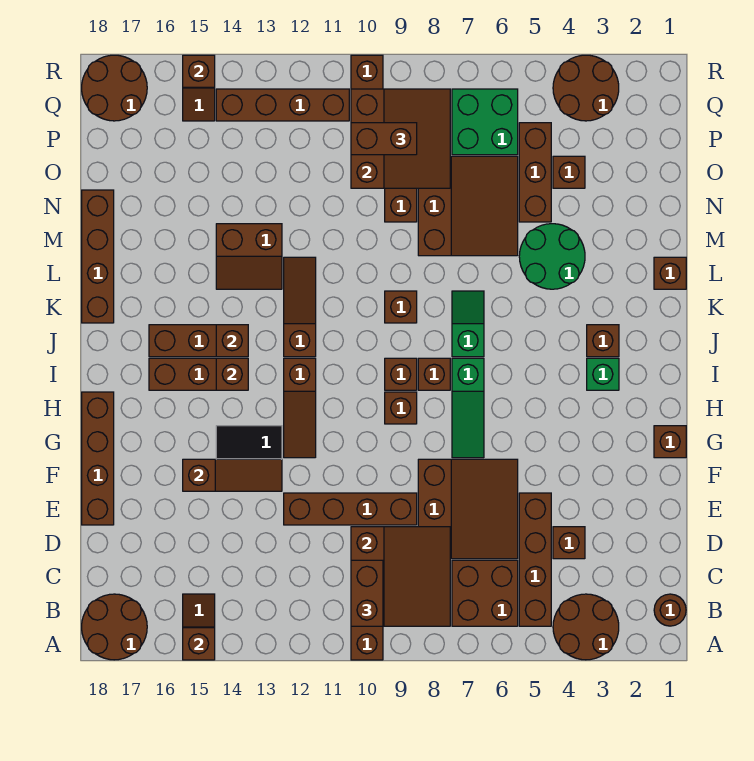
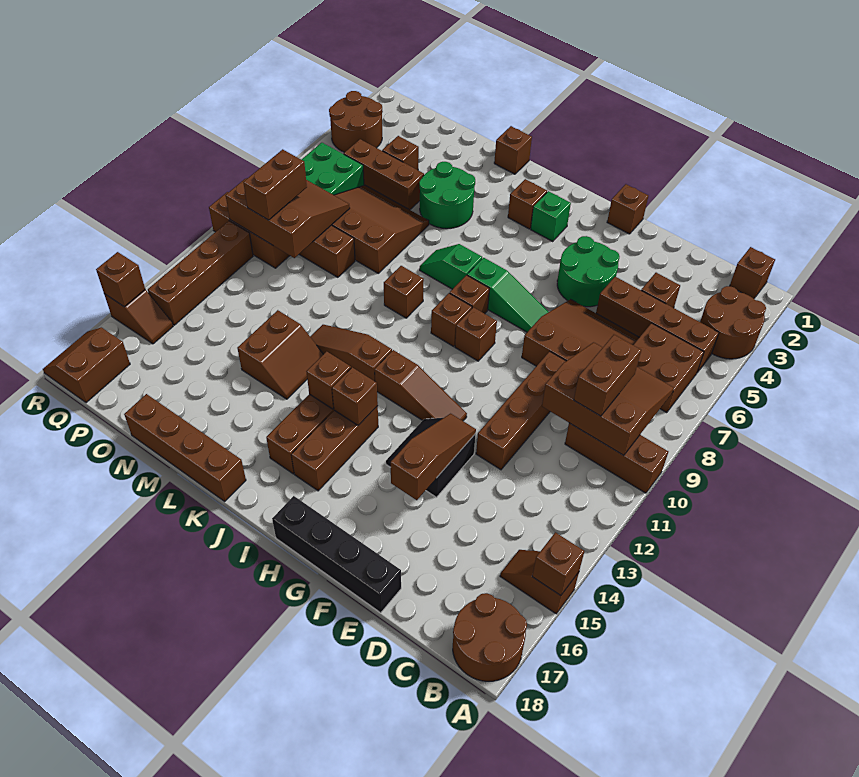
brown 1x1 round brick [654,594,686,626] -> brown 1x1 brick [730,247,775,299]
brown 1x2 brick [351,560,383,626] -> brown 1x2 brick turned to [574,335,641,416]
brown 1x4 brick [82,392,114,525] -> black 1x4 brick [272,496,401,613]
none -> green 2x2 round brick [557,236,620,307]
brown 2x2 round brick [82,55,147,121] -> brown 2x2 slope [43,327,130,403]

